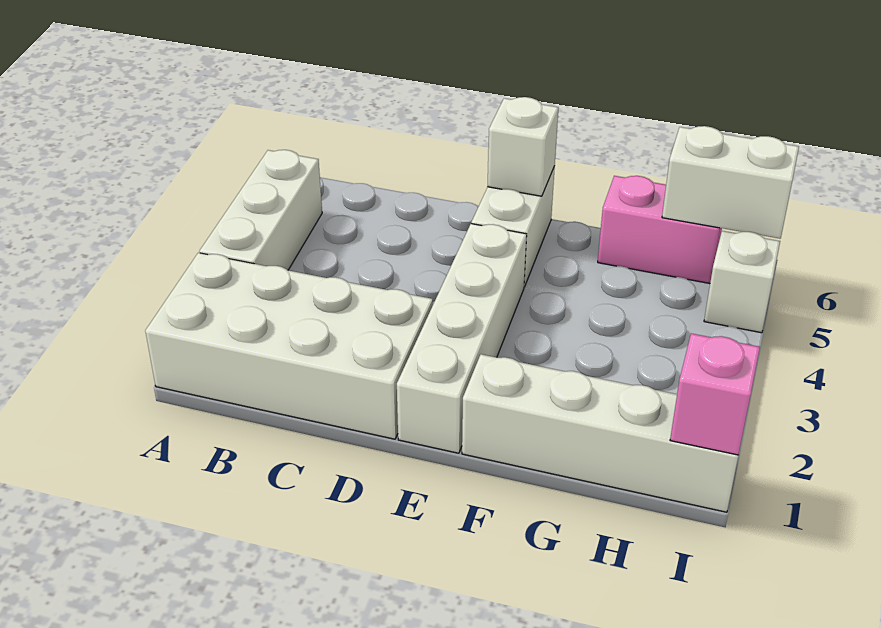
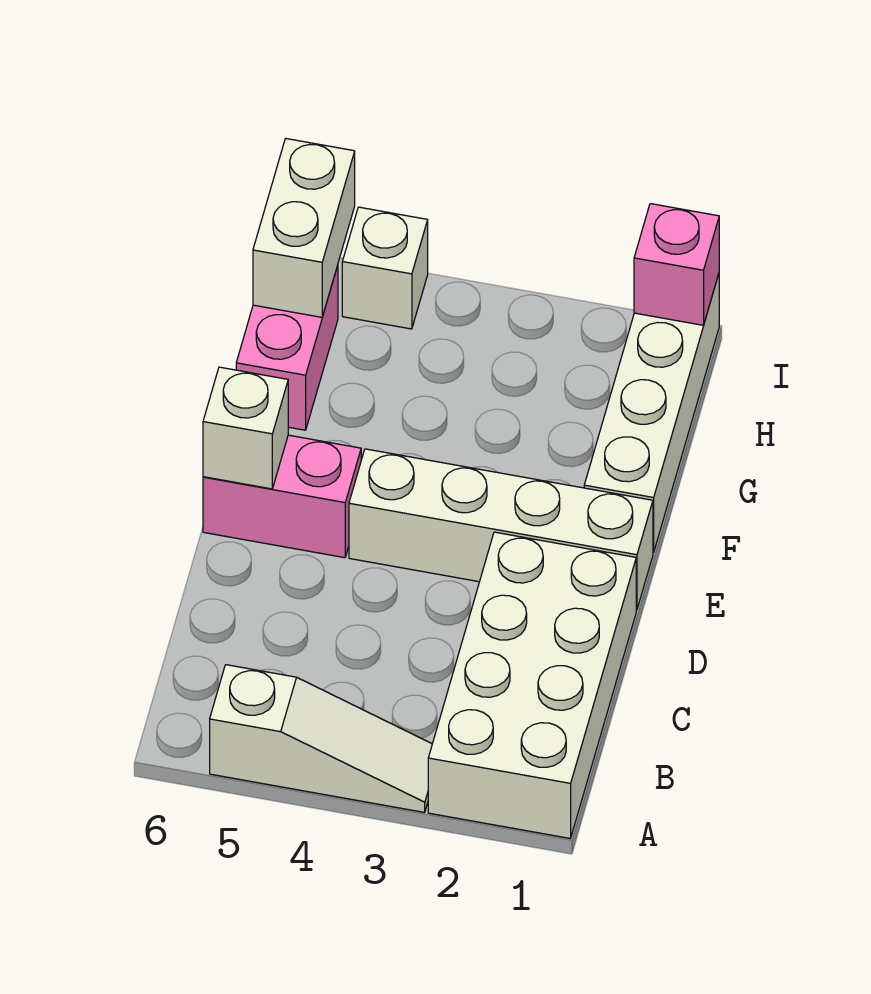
white 1x3 brick [199,150,322,270] -> white 1x3 slope [210,665,432,812]
white 1x2 brick [471,166,555,287] -> pink 1x2 brick [203,435,361,558]

